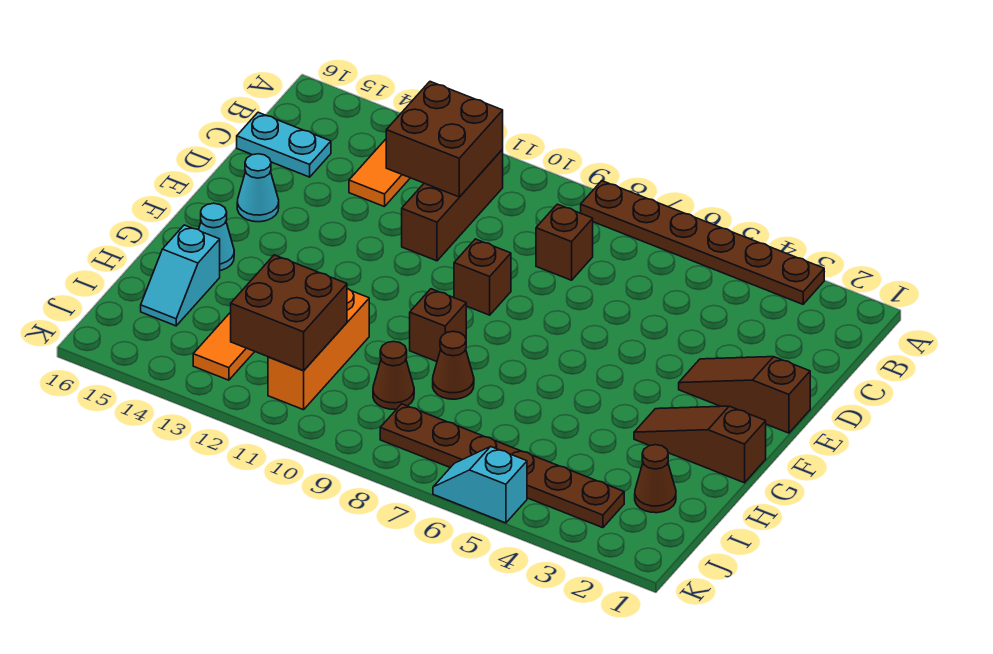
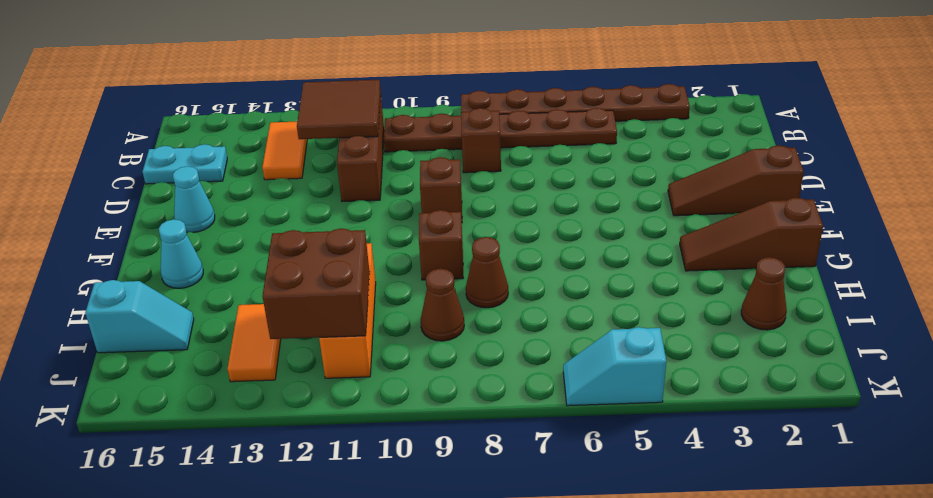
brown 2x2 brick [386,82,503,197] -> brown 2x2 tile [297,80,381,139]
cyan 1x2 slope [141,225,220,326] -> cyan 1x2 slope turned to [85,280,194,353]
brown 1x6 plate [380,404,624,528] -> brown 1x6 plate moved to [384,108,617,152]

